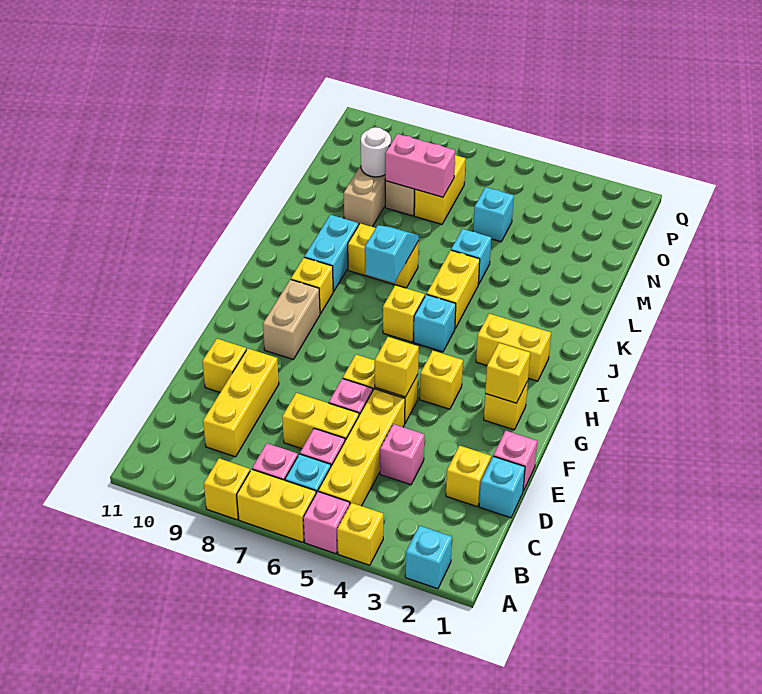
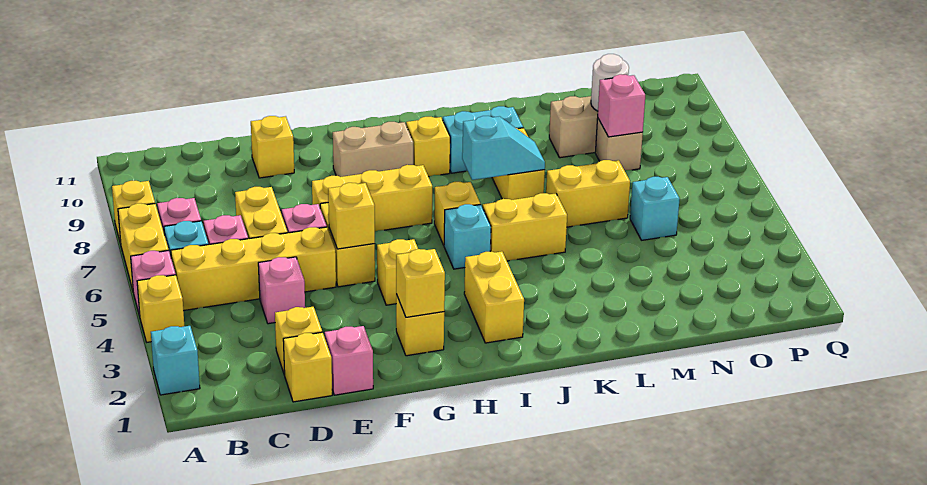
yellow 1x3 brick [203,349,279,457] -> yellow 1x3 brick moved to [312,165,432,231]
cyan 1x1 brick [479,456,525,518] -> yellow 1x1 brick [283,332,332,402]
cyan 1x1 brick [451,229,491,285] -> none
yellow 1x2 brick [414,155,466,224] -> yellow 1x2 brick moved to [546,160,630,227]
pink 1x2 brick [385,134,455,197] -> pink 1x1 brick [598,74,645,137]

